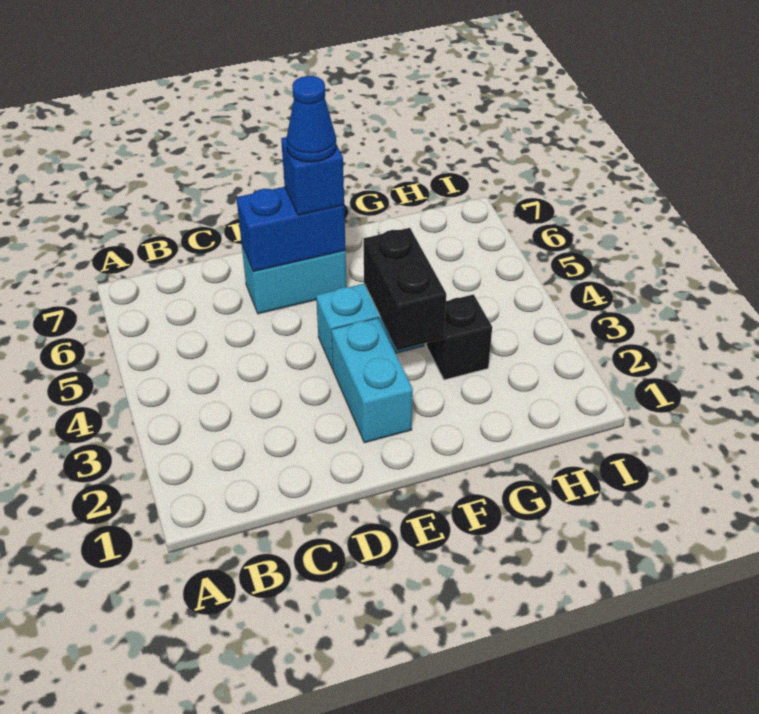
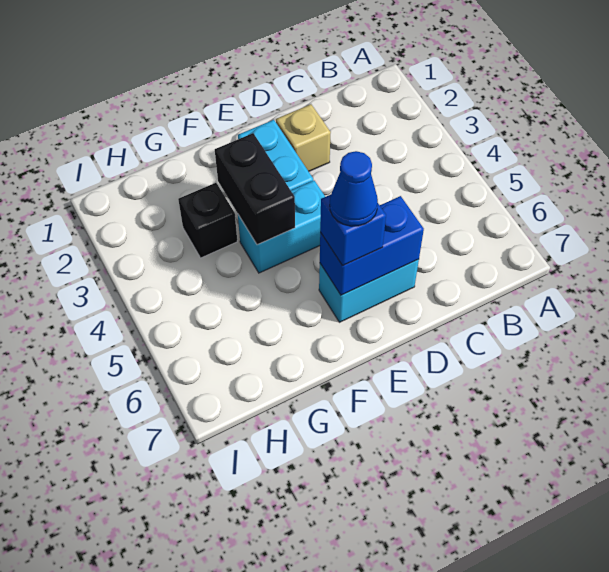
none -> tan 1x1 brick [276,104,331,171]

